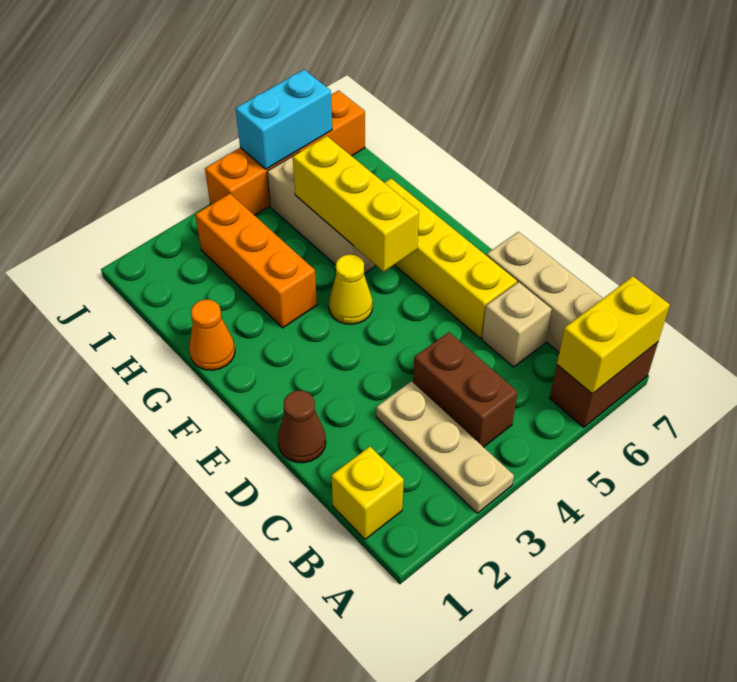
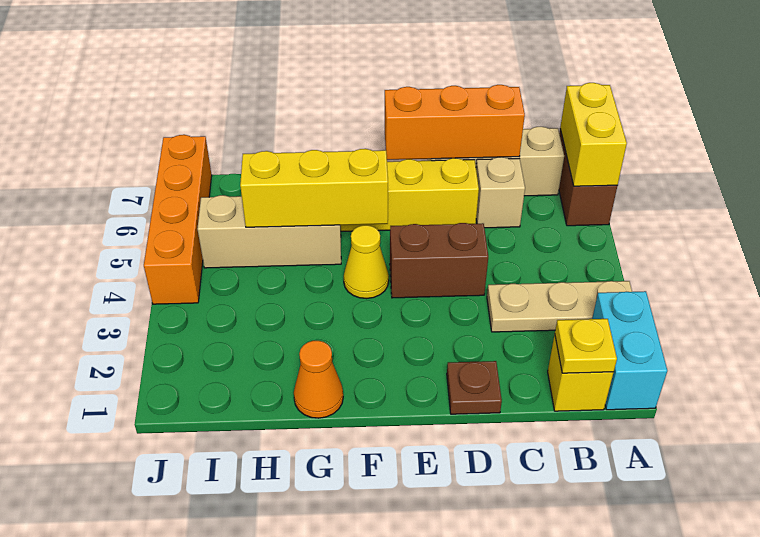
none -> yellow 1x1 plate [555,319,617,373]
brown 1x2 brick [413,332,518,447] -> brown 1x2 brick moved to [390,223,488,298]
brown 1x1 cone [278,391,326,463] -> brown 1x1 plate [447,361,502,414]
orange 1x3 brick [195,194,317,328] -> orange 1x3 brick moved to [385,85,525,160]
cyan 1x2 brick [236,70,332,169] -> cyan 1x2 brick moved to [592,291,667,410]

